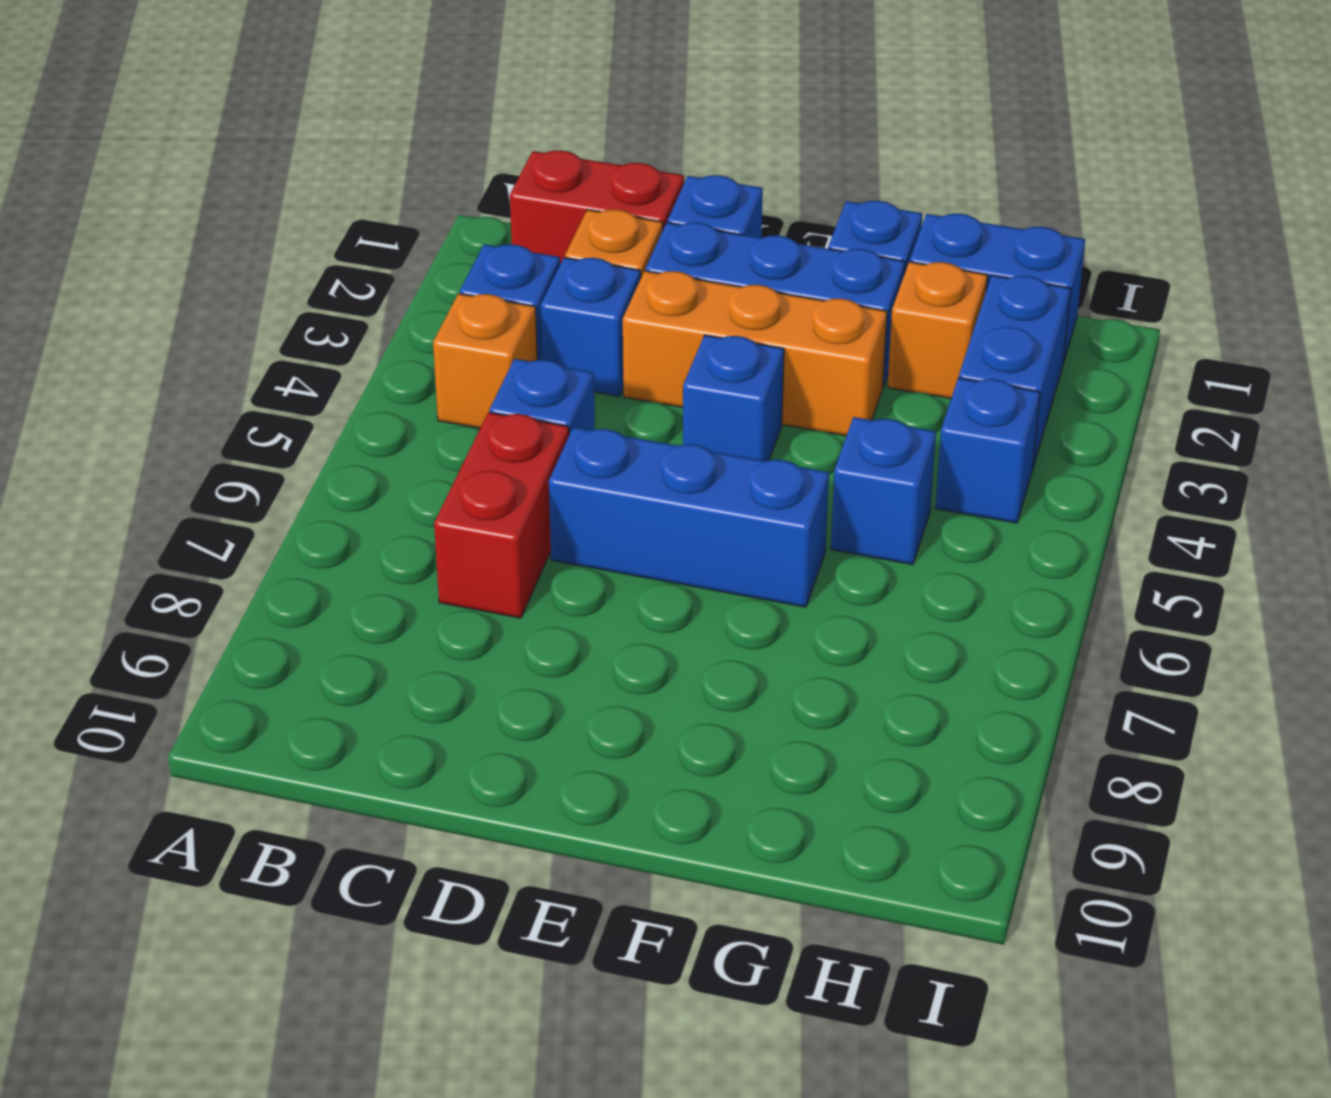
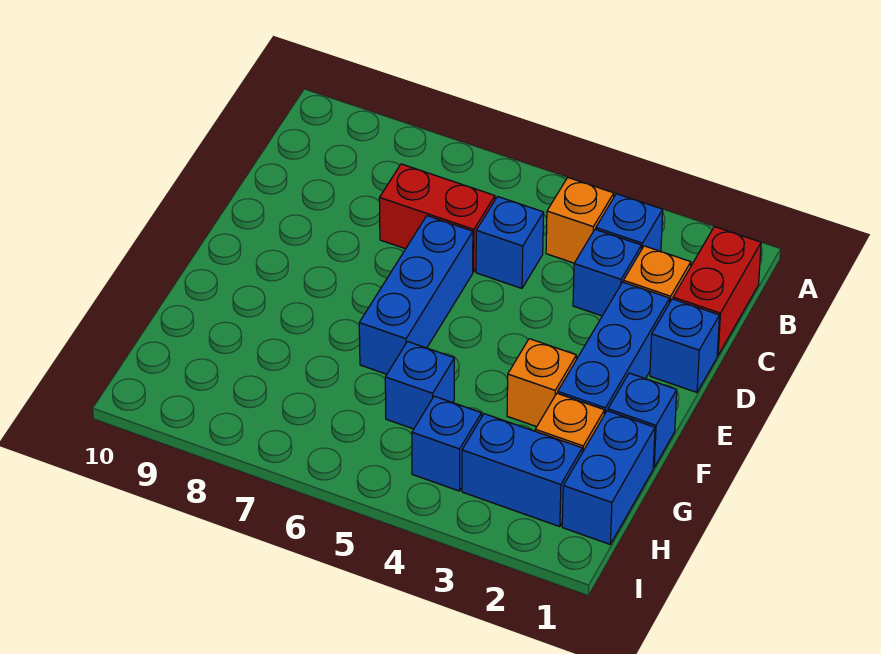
orange 1x3 brick [623,271,887,436] -> orange 1x1 brick [507,339,576,427]
blue 1x1 brick [683,335,784,461] -> none

